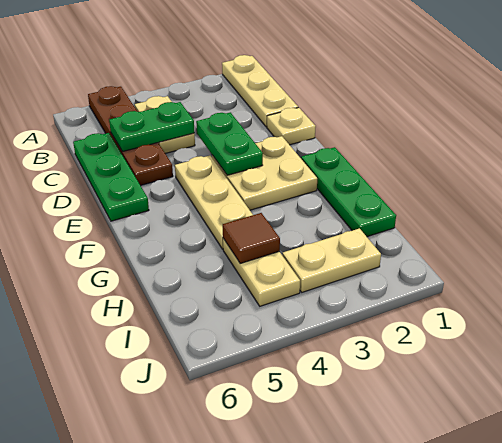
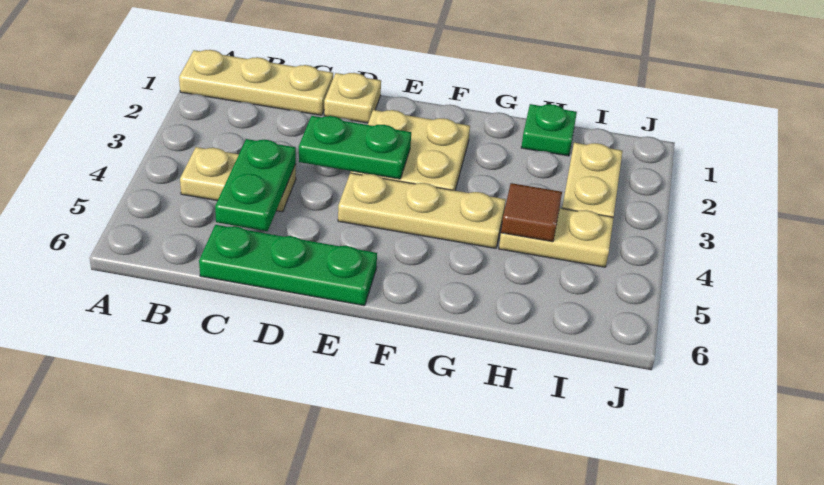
brown 1x4 plate [88,86,173,186] -> none
green 1x3 plate [301,147,396,237] -> green 1x1 plate [521,104,577,156]

